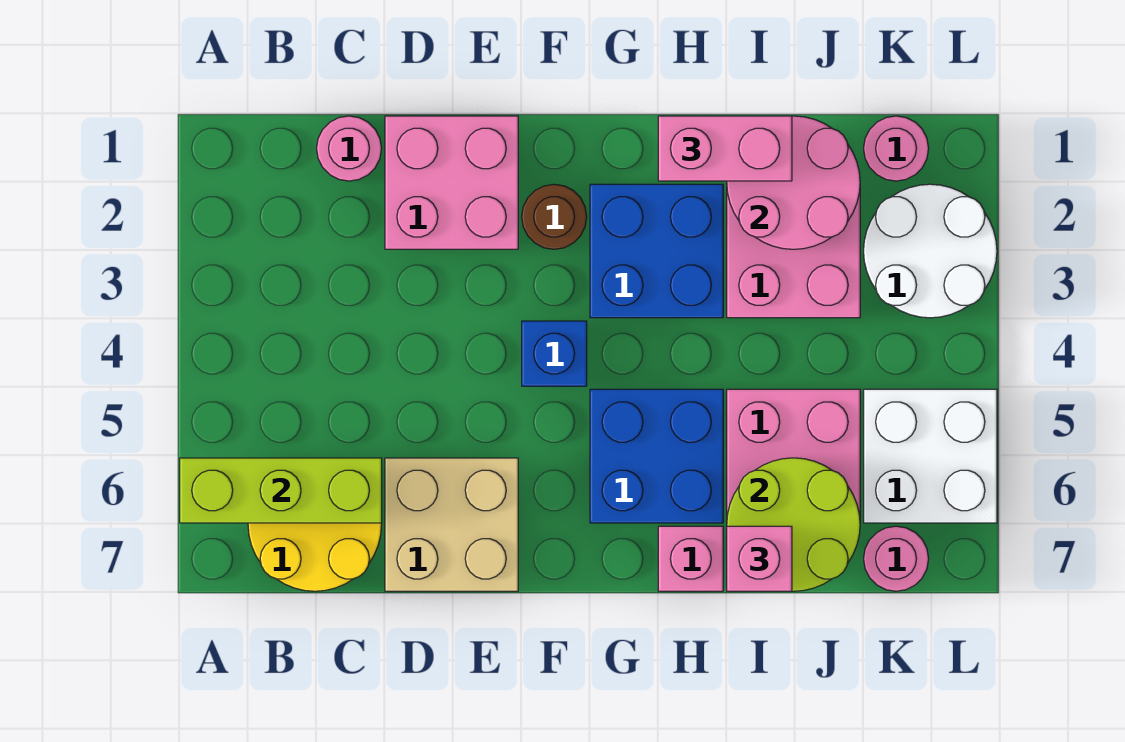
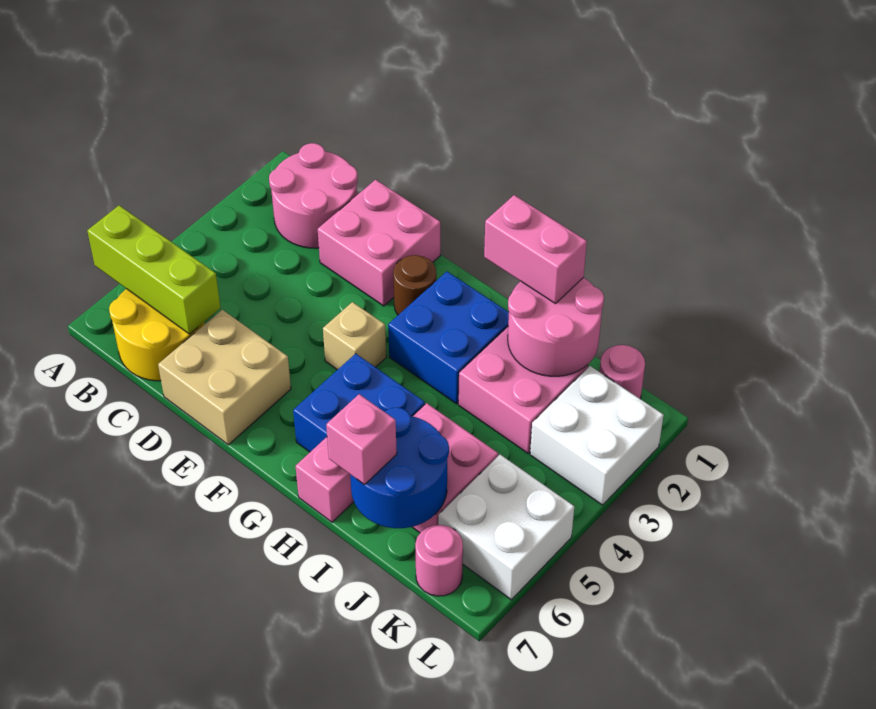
pink 1x1 round brick [317,116,382,181] -> pink 2x2 round brick [269,143,358,248]
blue 1x1 brick [522,321,587,386] -> tan 1x1 brick [323,302,386,370]
lime 2x2 round brick [727,458,860,591] -> blue 2x2 round brick [350,408,449,528]
white 2x2 round brick [864,184,997,318] -> white 2x2 brick [530,366,664,505]

